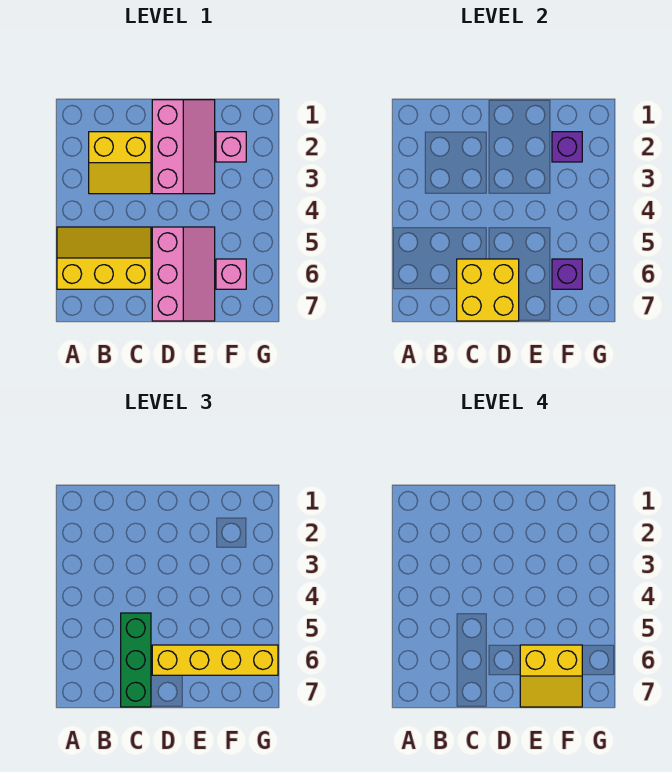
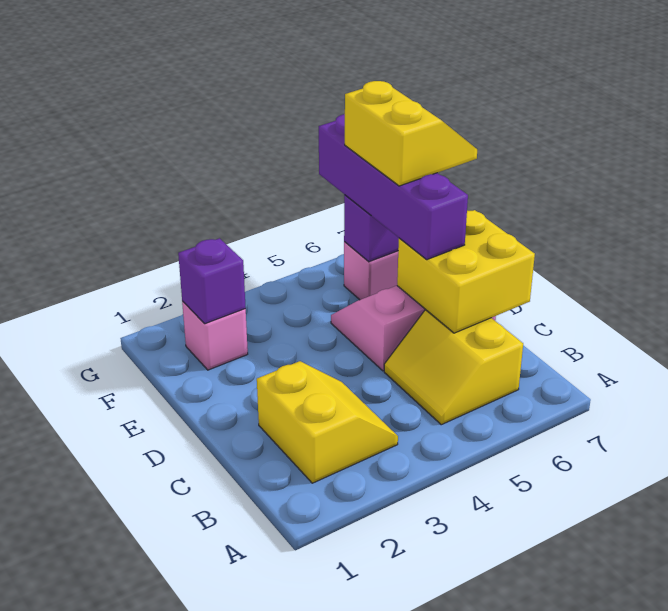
yellow 2x3 slope [57,227,151,289] -> yellow 2x2 slope [384,310,523,425]
green 1x3 brick [121,613,151,707] -> none
pink 2x3 slope [152,100,215,194] -> none
yellow 1x4 brick [152,645,278,675] -> purple 1x4 brick [319,114,468,260]

